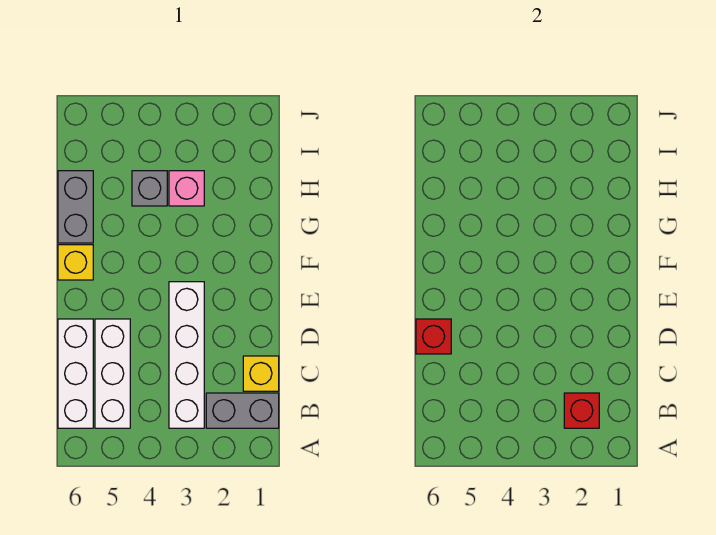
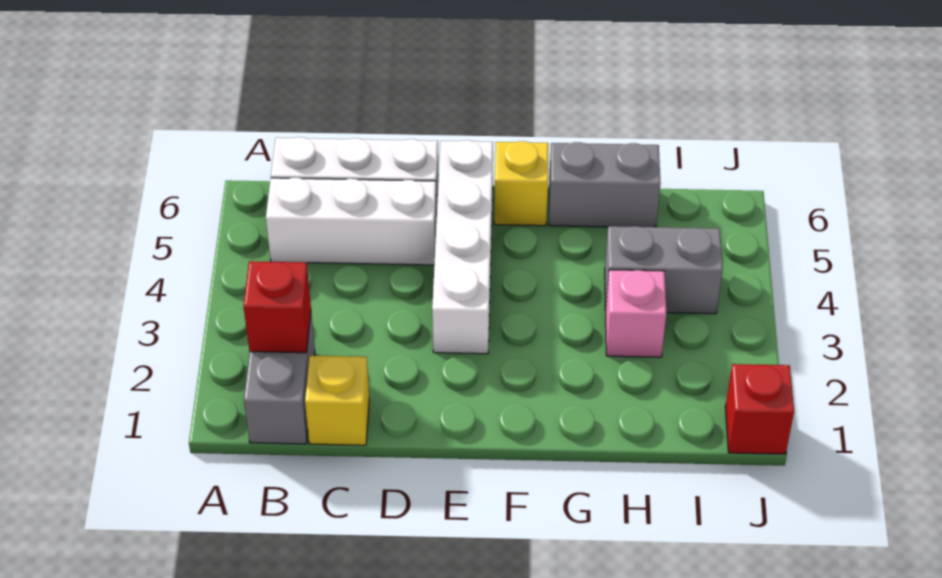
white 1x4 brick [169,282,204,428] -> white 1x4 brick turned to [432,140,493,354]
red 1x1 brick [416,319,451,354] -> red 1x1 brick moved to [725,364,794,454]
grey 1x1 brick [132,171,167,206] -> grey 1x2 brick [605,226,723,314]

